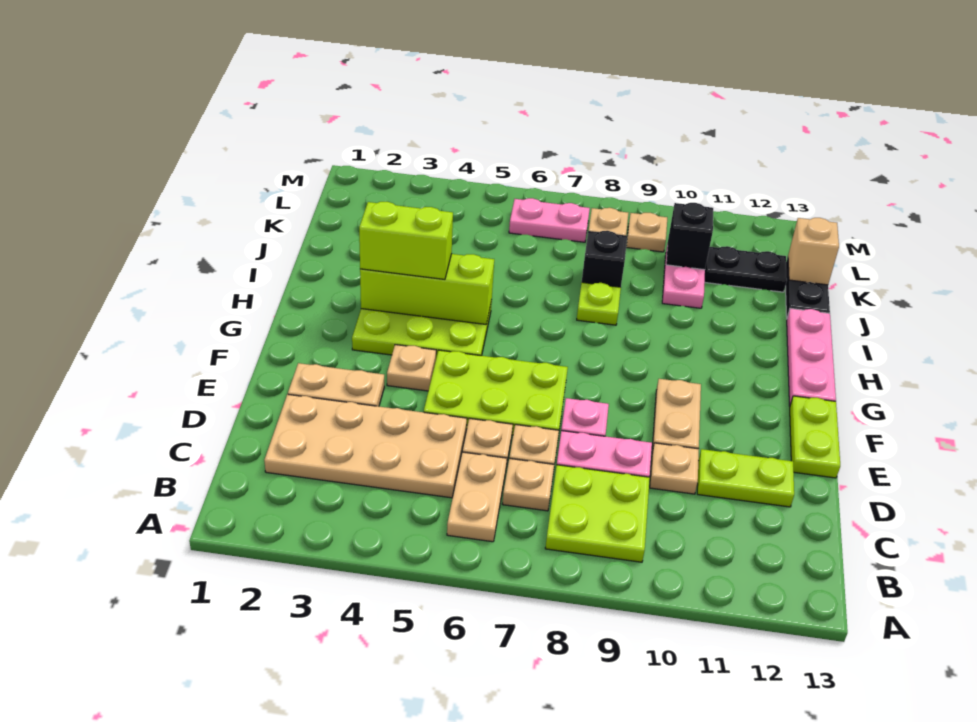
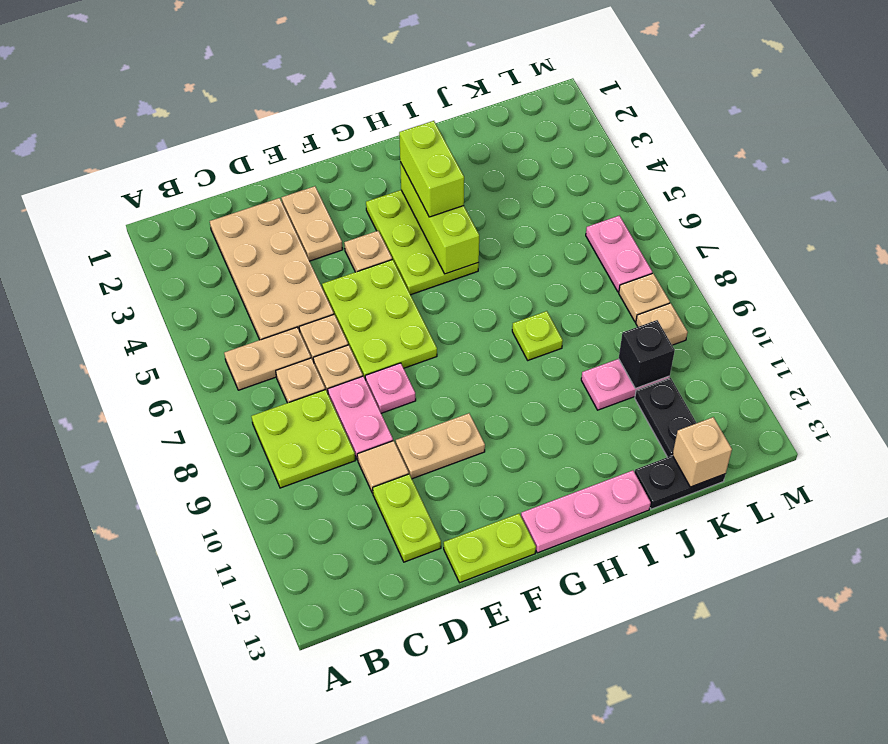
tan 1x1 plate [650,443,699,494] -> tan 1x1 tile [357,441,409,493]
black 1x1 brick [582,231,627,287] -> none

